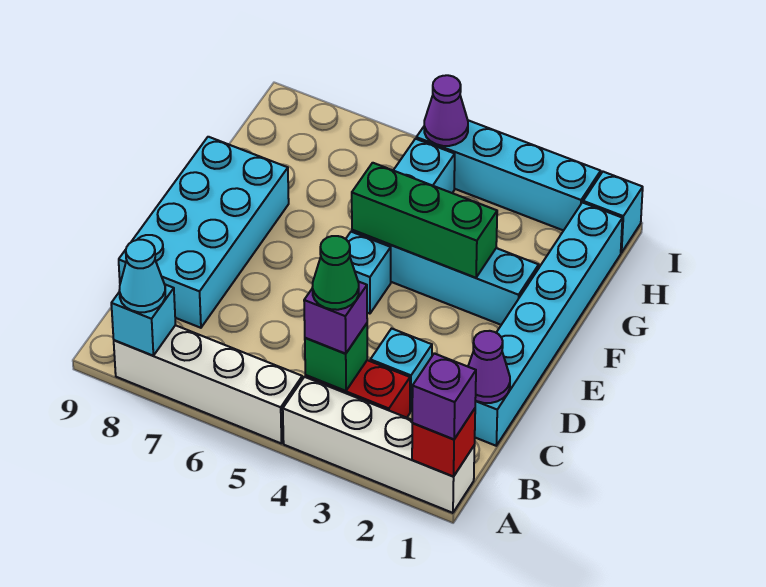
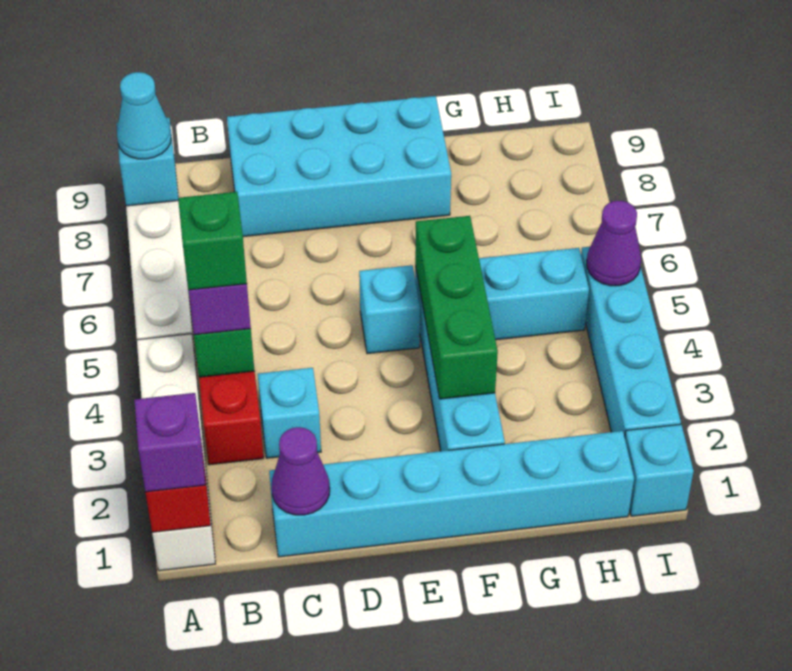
green 1x1 cone [312,236,359,310] -> green 1x1 brick [178,192,247,290]

